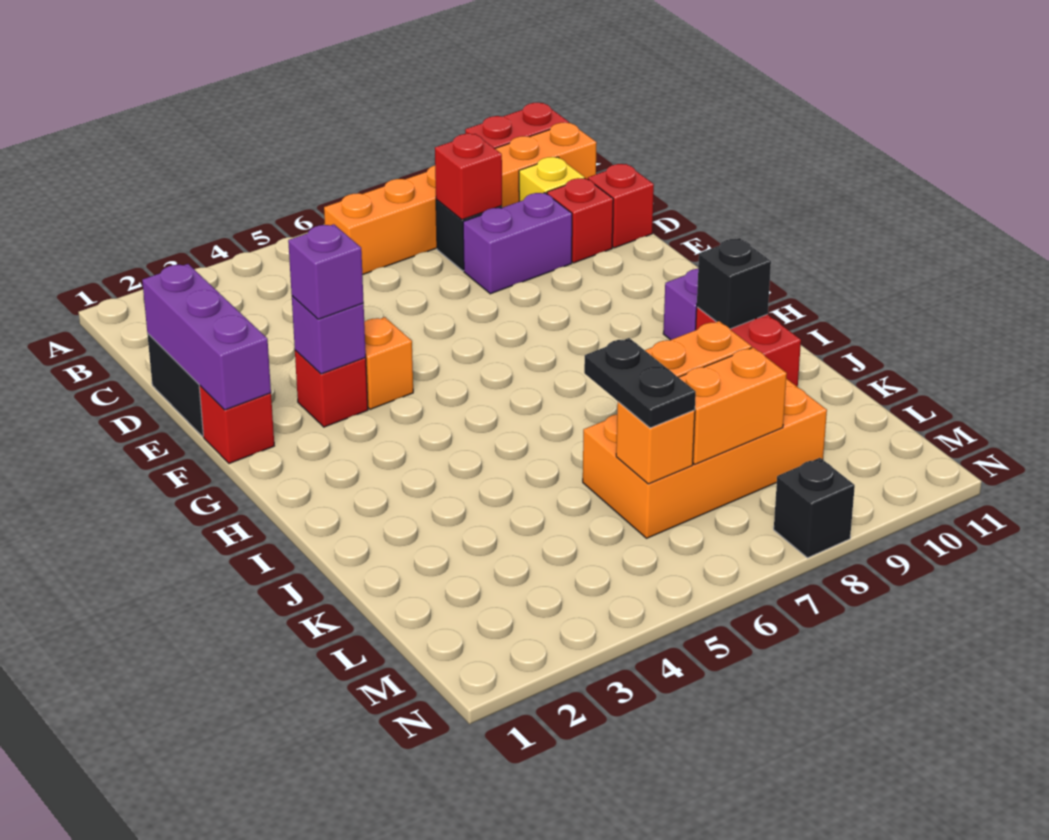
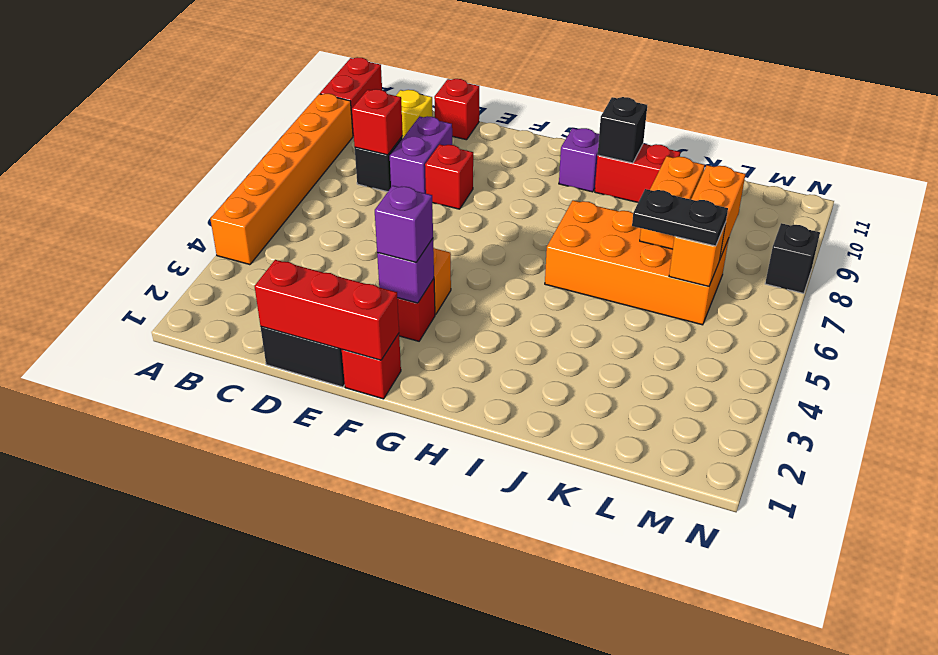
orange 1x6 brick [324,123,597,275] -> orange 1x6 brick moved to [210,94,353,265]
purple 1x3 brick [142,264,271,410] -> red 1x3 brick [255,260,399,360]
red 1x1 brick [547,178,613,263] -> red 1x1 brick moved to [425,144,473,209]
orange 2x4 brick [583,379,827,538] -> orange 2x4 brick turned to [545,201,729,325]

